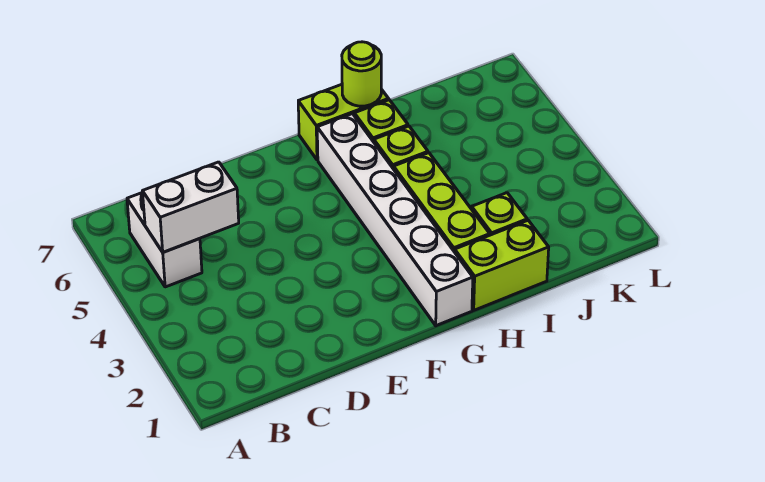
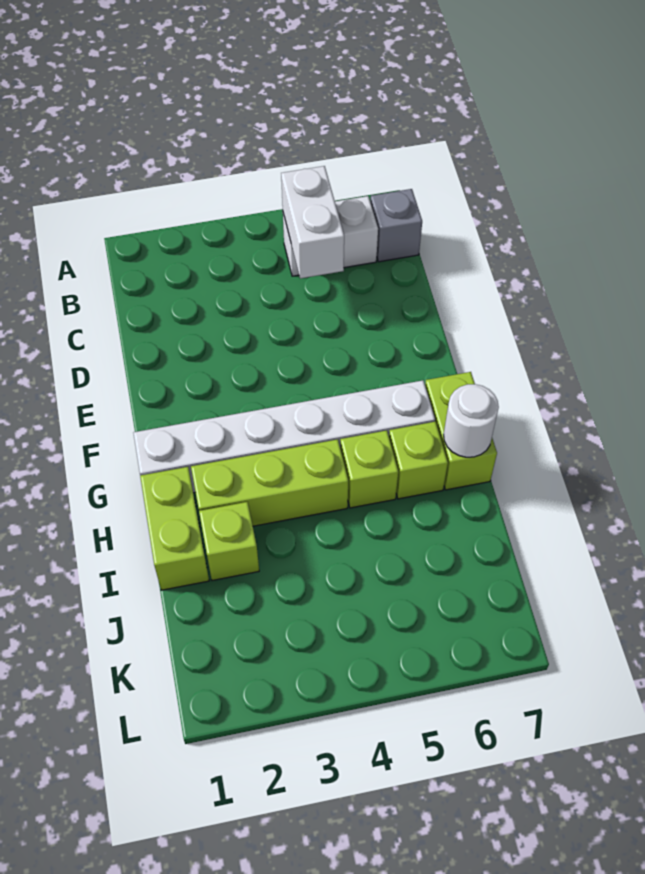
none -> grey 1x1 brick [370,189,422,262]
lime 1x1 round brick [342,42,381,106] -> white 1x1 round brick [444,384,499,457]

